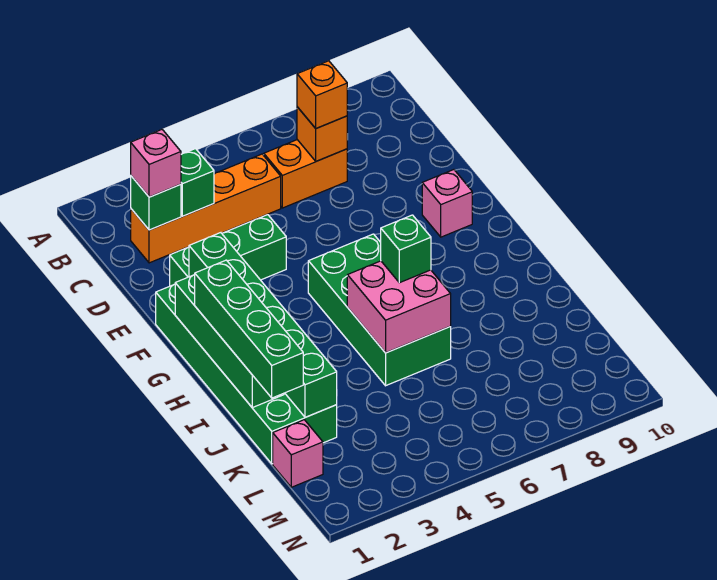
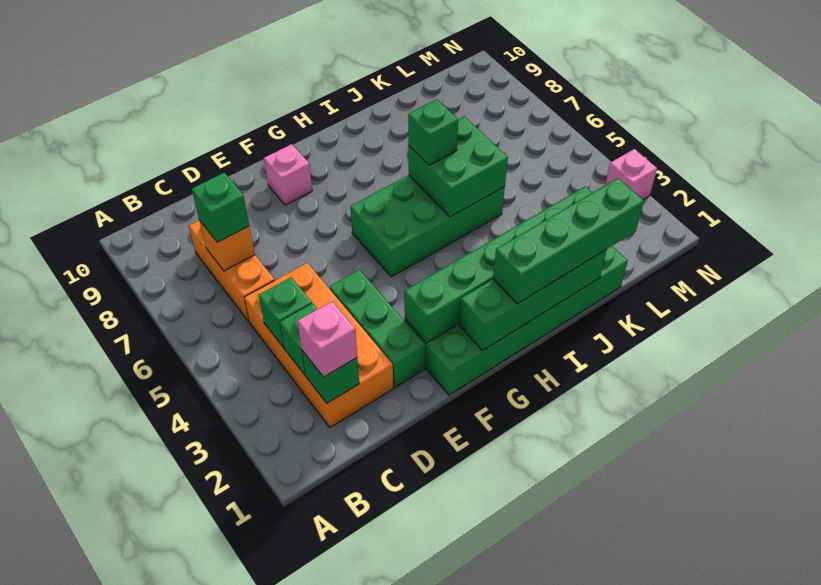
orange 1x4 brick [131,154,281,263] -> orange 2x4 brick [244,263,393,427]
none -> green 1x1 brick [259,277,312,347]
orange 1x2 brick [264,140,347,208] -> orange 1x3 brick [189,221,275,322]
orange 1x1 brick [297,61,347,128] -> green 1x1 brick [192,173,249,242]
pink 2x2 brick [347,261,451,353] -> green 2x2 brick [408,117,508,217]
pink 1x1 brick [273,420,323,487] -> pink 1x1 brick moved to [605,149,657,200]

